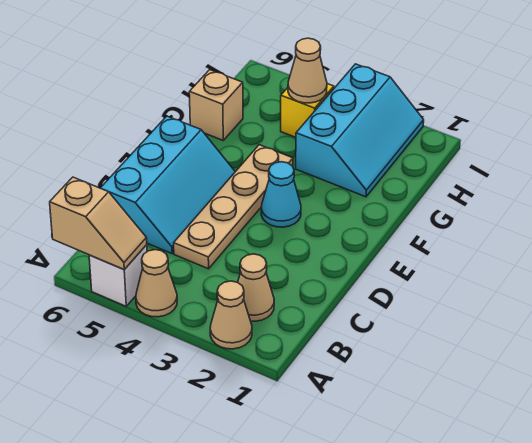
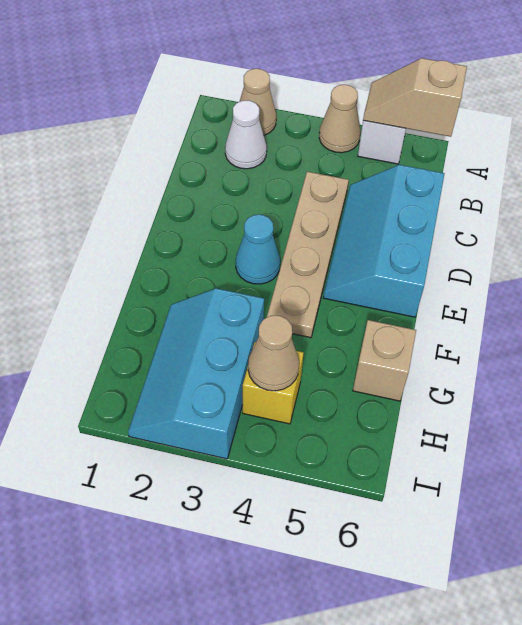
tan 1x1 cone [238,254,274,321] -> white 1x1 cone [225,101,267,169]

